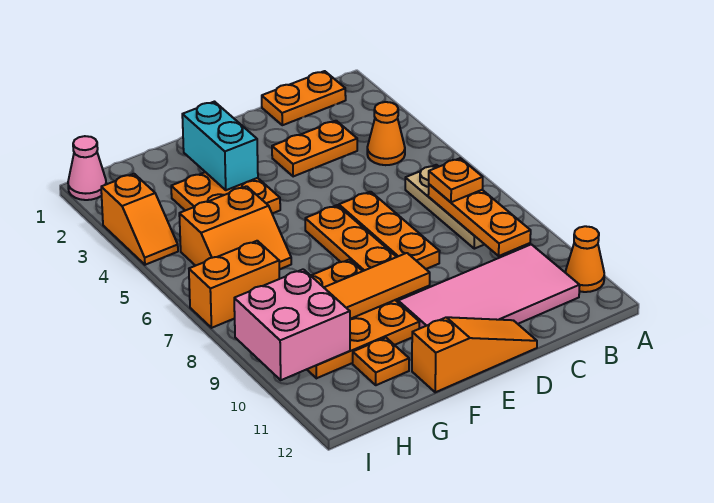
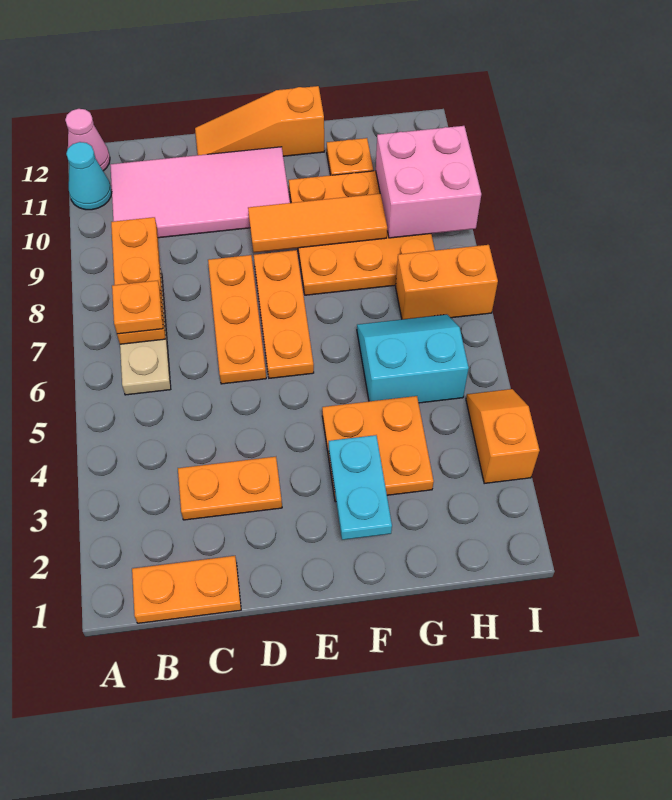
orange 1x1 cone [565,226,604,292] -> cyan 1x1 cone [66,142,112,210]
orange 1x1 cone [367,102,405,165] -> none
cyan 1x2 brick [182,102,258,190] -> cyan 1x2 plate [329,435,392,540]
orange 2x2 slope [179,186,291,269] -> cyan 2x2 slope [357,314,469,403]
pink 1x1 cone [68,136,106,200] -> pink 1x1 cone moved to [65,109,110,171]

